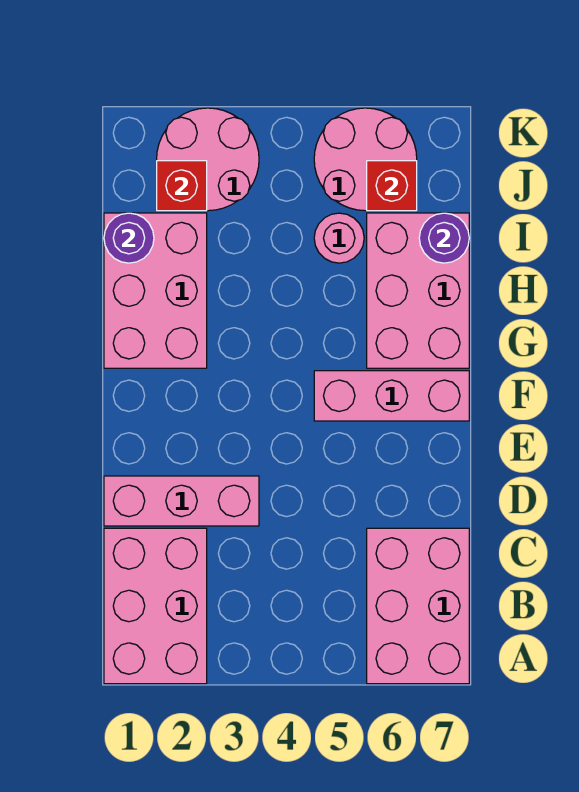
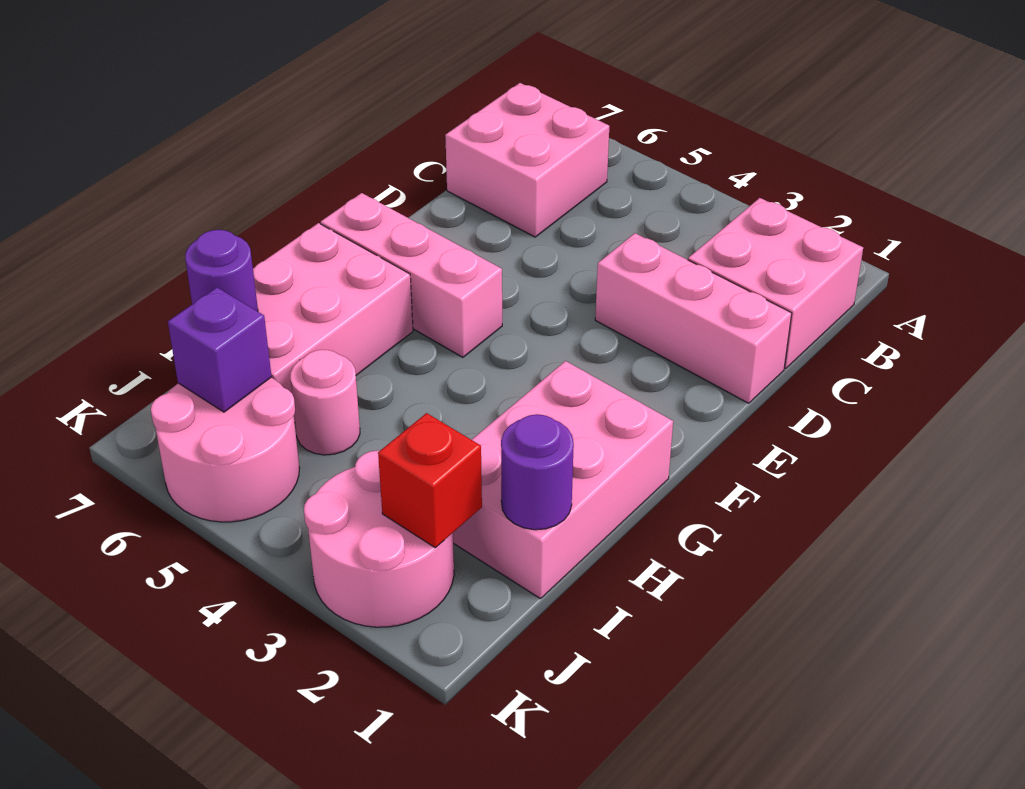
pink 2x3 brick [104,528,207,684] -> pink 2x2 brick [688,198,863,369]
pink 2x3 brick [367,528,469,684] -> pink 2x2 brick [445,83,609,237]
red 1x1 brick [367,161,417,211] -> purple 1x1 brick [168,288,272,412]

